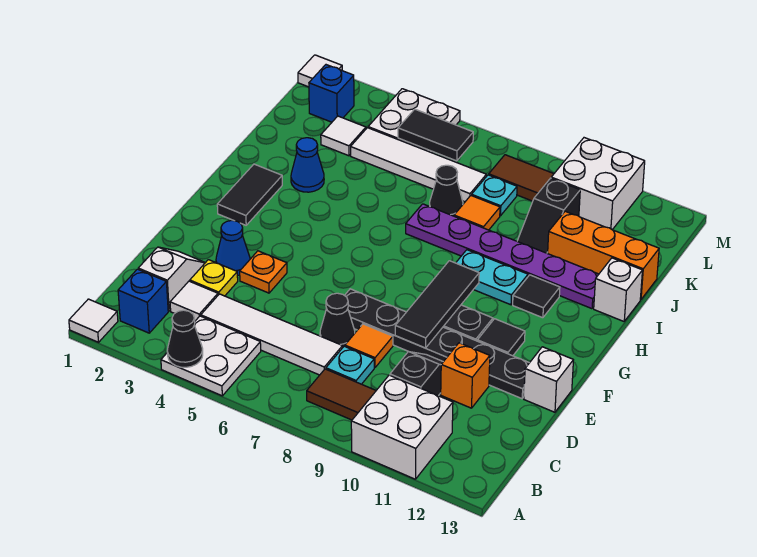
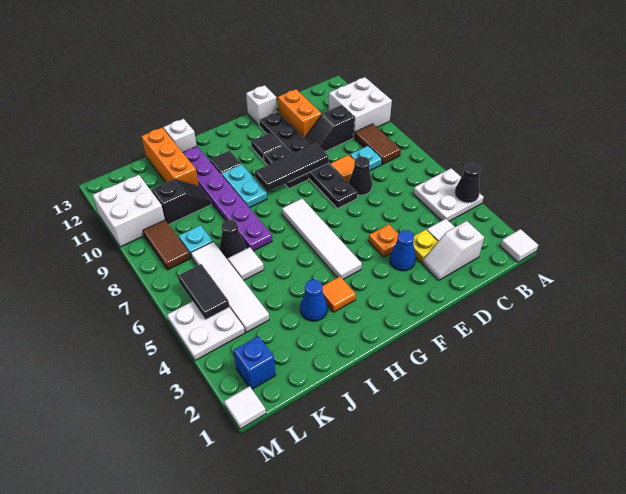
blue 1x1 brick [118,269,168,333] -> none
white 1x4 tile [201,294,343,375] -> white 1x4 tile moved to [282,199,362,279]
orange 1x1 brick [441,343,490,408] -> orange 1x2 brick [278,89,321,138]
black 1x2 tile [217,164,282,225] -> none
orange 1x1 tile [454,195,500,230] -> orange 1x1 tile moved to [322,276,356,312]
white 1x1 tile [321,116,366,156] -> white 1x1 tile moved to [228,247,264,281]

